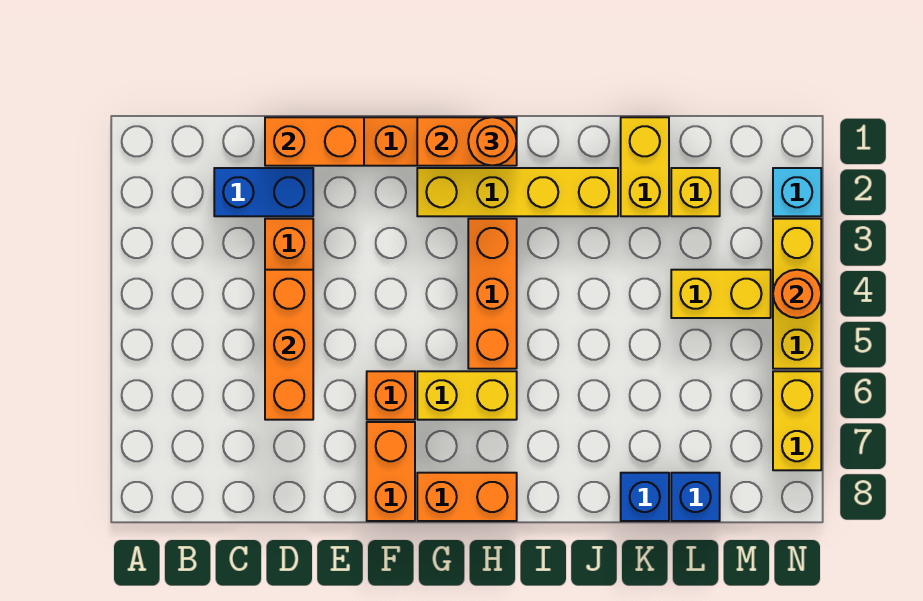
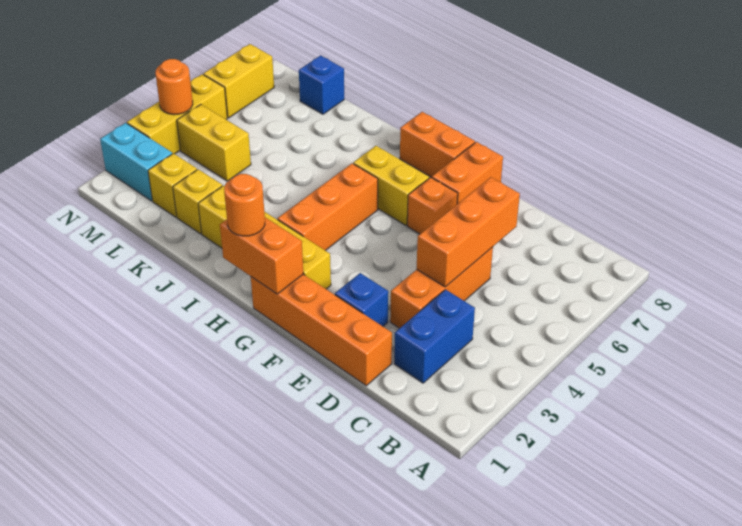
blue 1x2 brick [214,168,313,216] -> blue 1x2 brick turned to [394,290,475,383]
orange 1x2 brick [265,117,364,166] -> none
yellow 1x2 brick [621,117,669,216] -> yellow 1x1 brick [173,169,222,234]
blue 1x1 brick [621,473,669,521] -> blue 1x1 brick moved to [335,273,388,326]
cyan 1x1 brick [773,168,821,216] -> cyan 1x2 brick [100,123,172,201]

